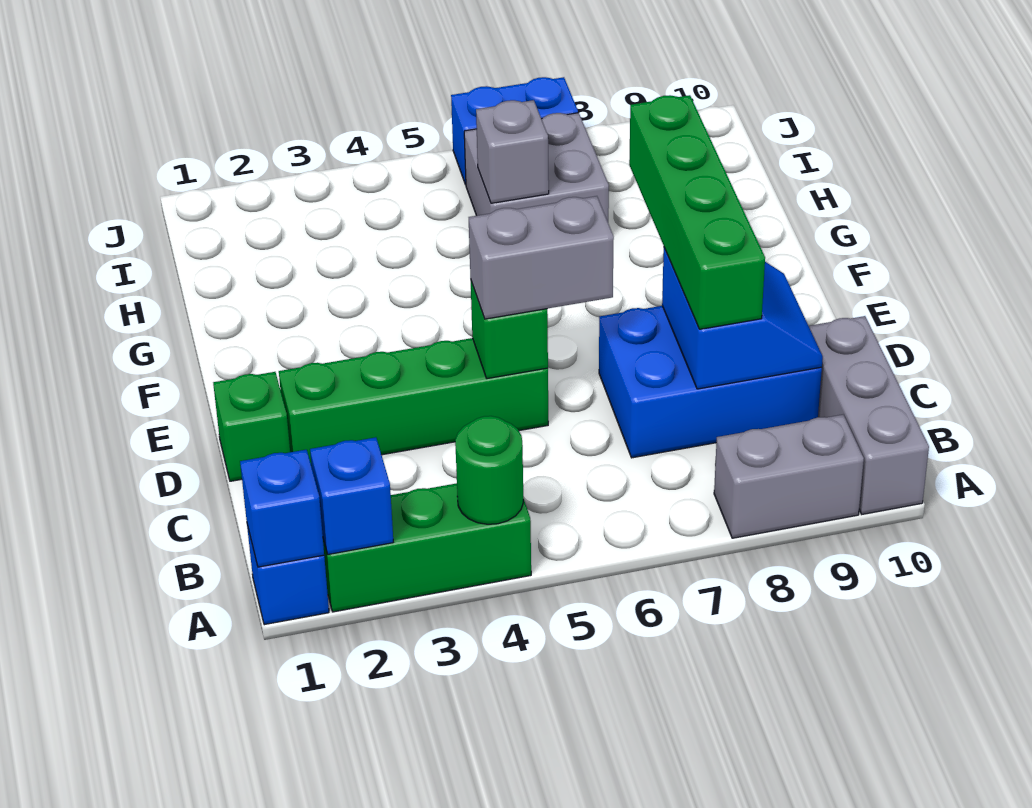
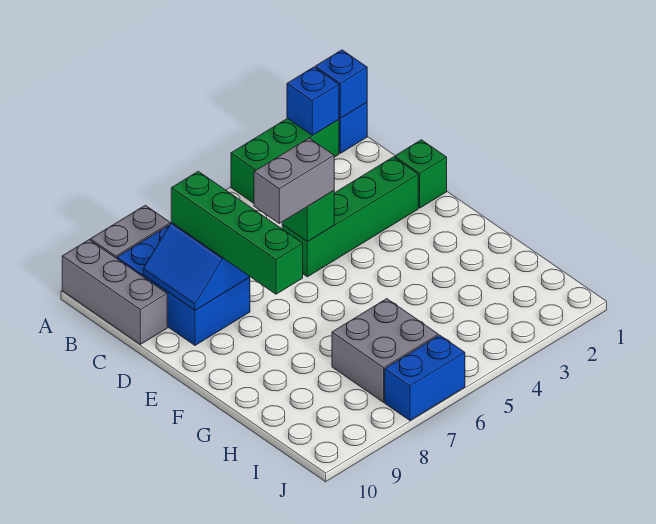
green 1x1 round brick [455,416,523,524] -> none
blue 2x3 brick [599,306,822,458] -> blue 2x3 brick turned to [117,225,250,345]
grey 1x1 brick [476,100,549,203] -> none

